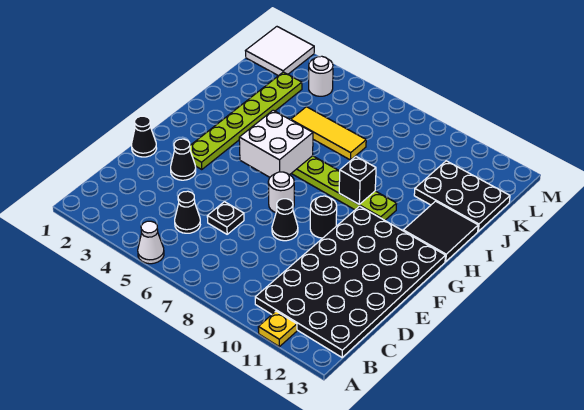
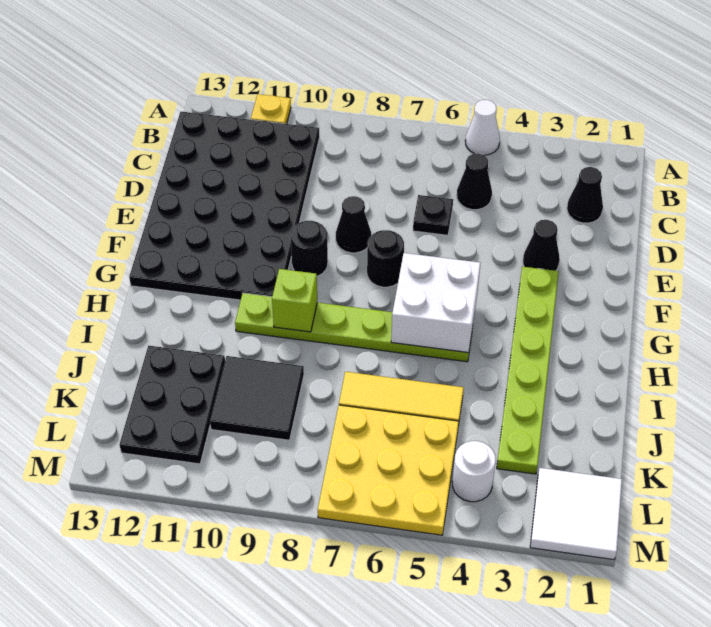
black 1x1 cone [132,116,157,157] -> black 1x1 cone moved to [567,167,603,223]
white 1x1 round brick [268,172,294,213] -> black 1x1 round brick [367,230,404,287]
black 1x1 brick [339,157,376,204] -> lime 1x1 brick [272,269,317,332]
black 2x2 tile [403,201,478,262] -> black 2x2 tile moved to [210,356,304,440]
black 2x3 plate [414,161,510,231] -> black 2x3 plate turned to [119,346,225,464]
none -> yellow 3x3 plate [318,405,459,535]

